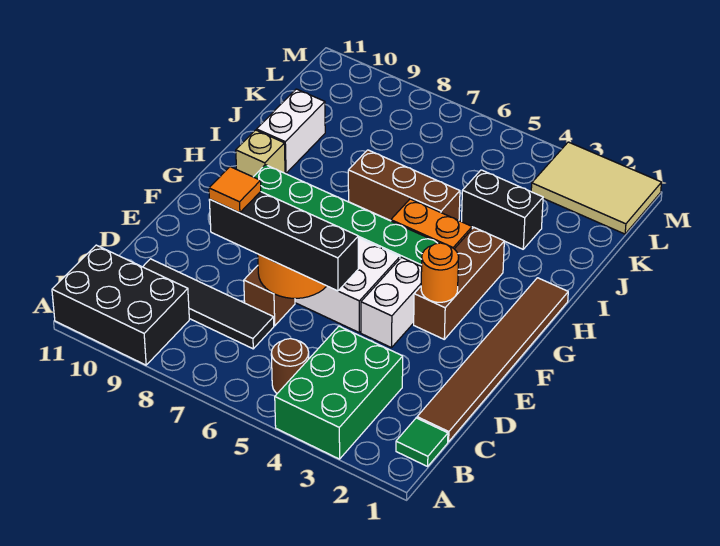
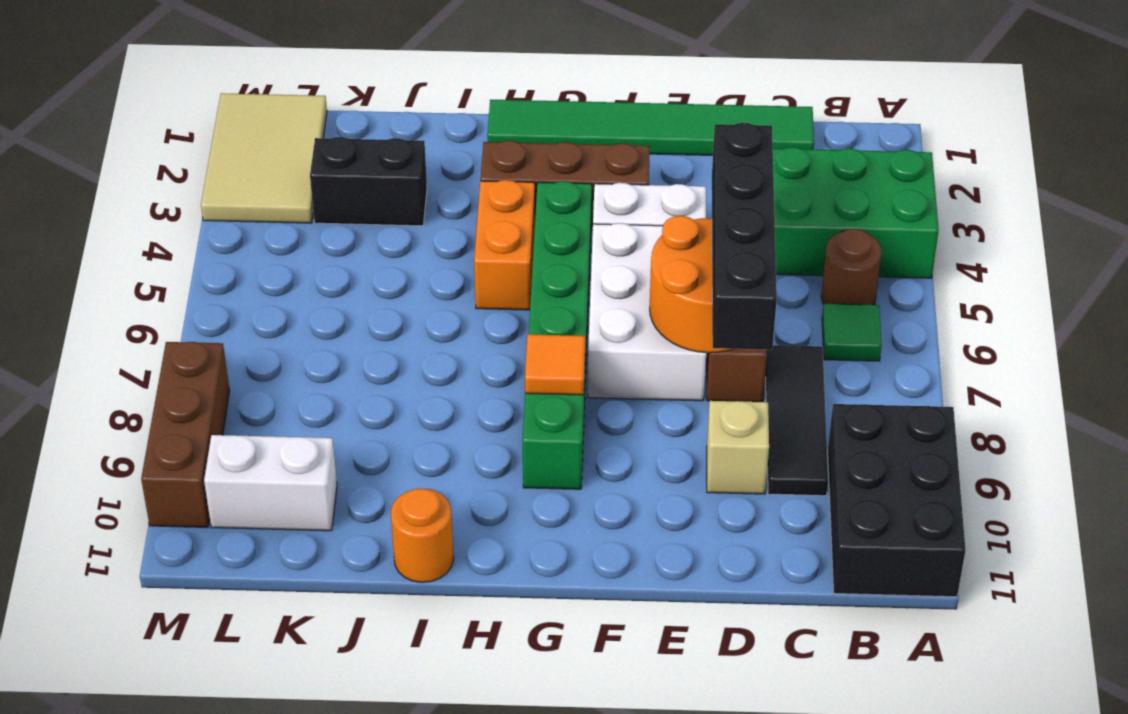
green 1x1 tile [396,418,448,466] -> green 1x1 tile moved to [822,304,882,361]
brown 1x6 tile [417,278,568,442] -> green 1x6 tile [487,100,814,155]
black 1x4 tile [143,259,274,349] -> black 1x3 tile [765,345,828,496]
orange 1x1 tile [209,167,261,213] -> orange 1x1 tile moved to [525,334,585,395]
orange 1x1 round brick [421,243,459,302] -> orange 1x1 round brick moved to [391,489,454,582]
tan 1x1 brick [236,130,285,177] -> tan 1x1 brick moved to [707,401,769,494]
brown 1x3 brick [348,150,460,221] -> brown 1x3 brick moved to [141,342,230,527]
white 1x2 brick [257,89,325,173] -> white 1x2 brick moved to [204,435,337,531]
black 1x2 brick [462,170,543,249] -> black 1x2 brick turned to [310,137,427,226]

